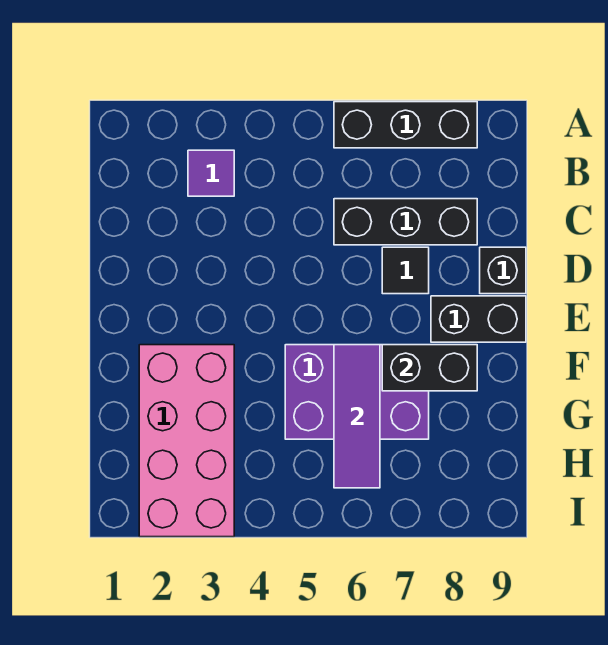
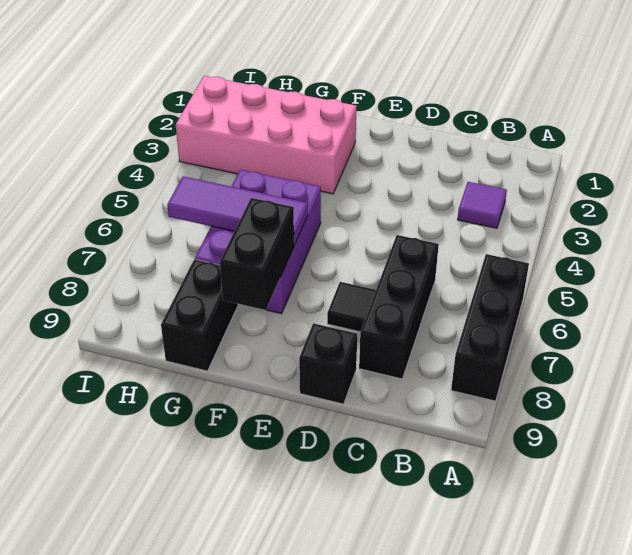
black 1x2 brick [431,296,526,342] -> black 1x2 brick moved to [161,259,238,371]

